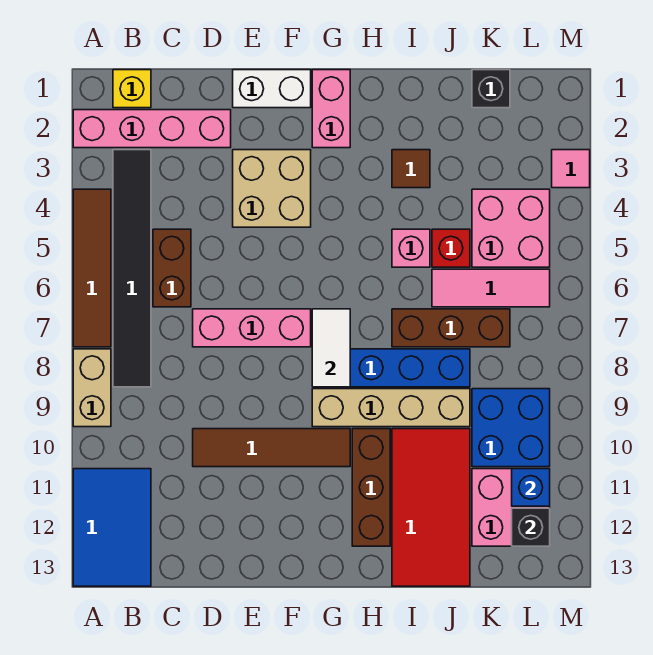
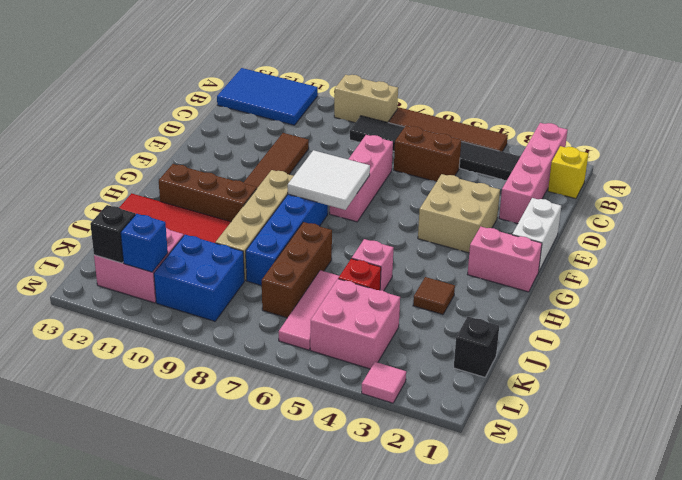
white 1x2 tile [312,309,350,387] -> white 2x2 tile [288,150,370,210]

